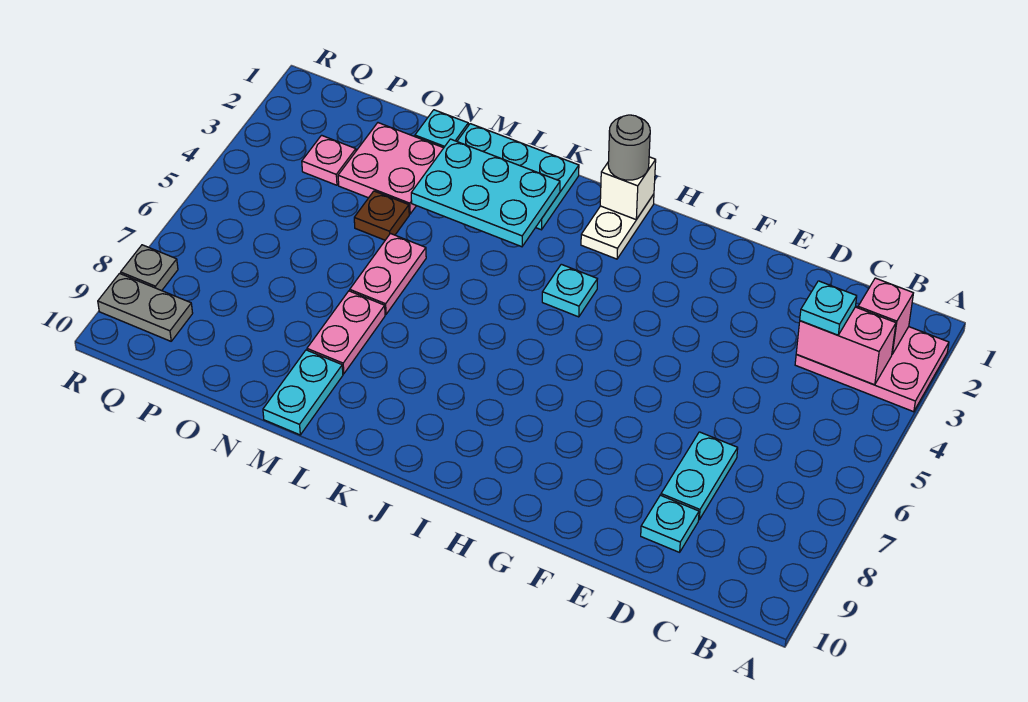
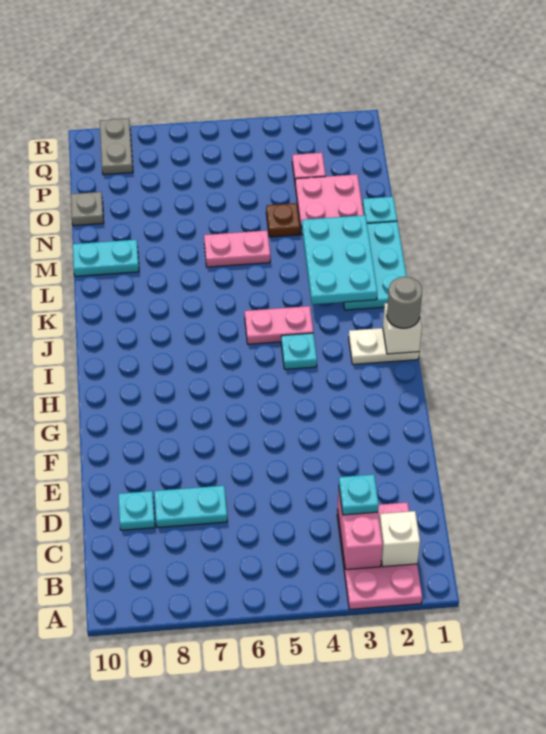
pink 1x1 brick [858,278,913,354] -> white 1x1 brick [379,511,420,567]
pink 1x2 plate [307,291,385,374] -> pink 1x2 plate moved to [245,306,313,344]
grey 1x1 plate [121,245,178,291] -> grey 1x1 plate moved to [71,192,104,226]

